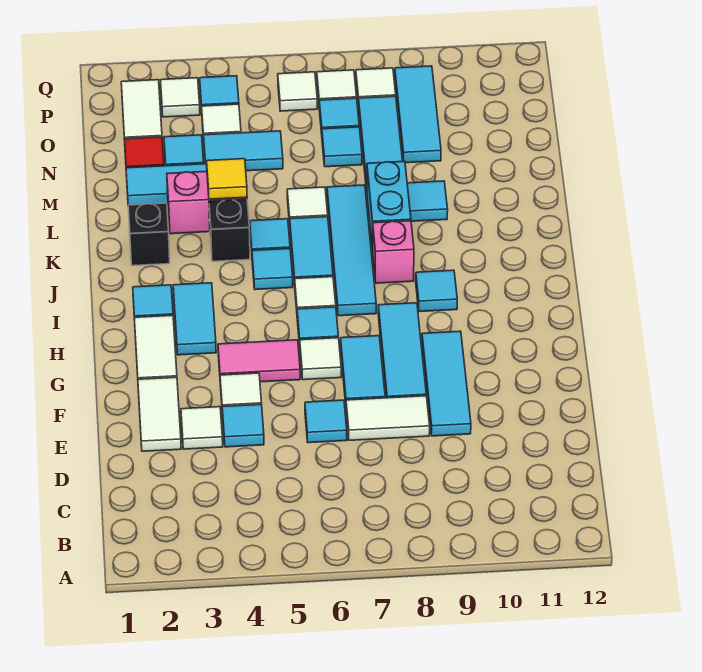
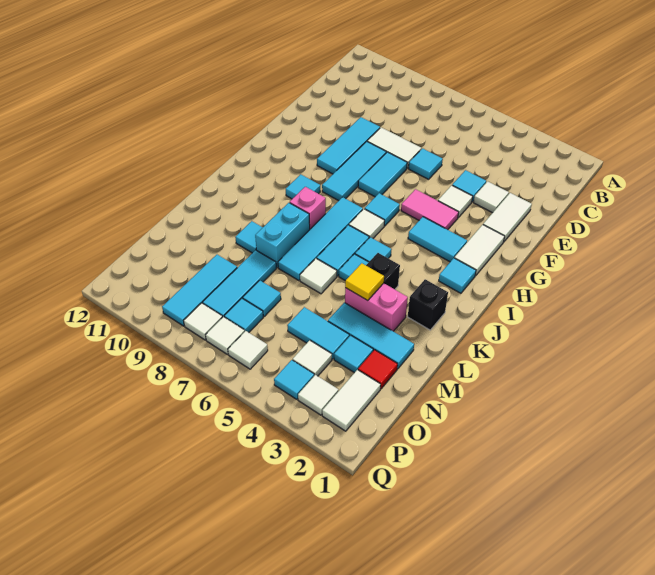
white 1x1 tile [300,338,341,380] -> none
cyan 1x2 tile [173,283,216,355] -> cyan 1x2 tile turned to [408,217,467,262]

